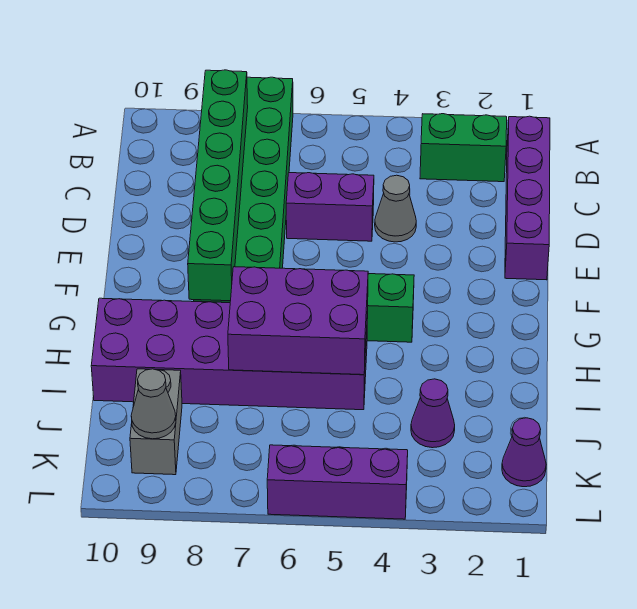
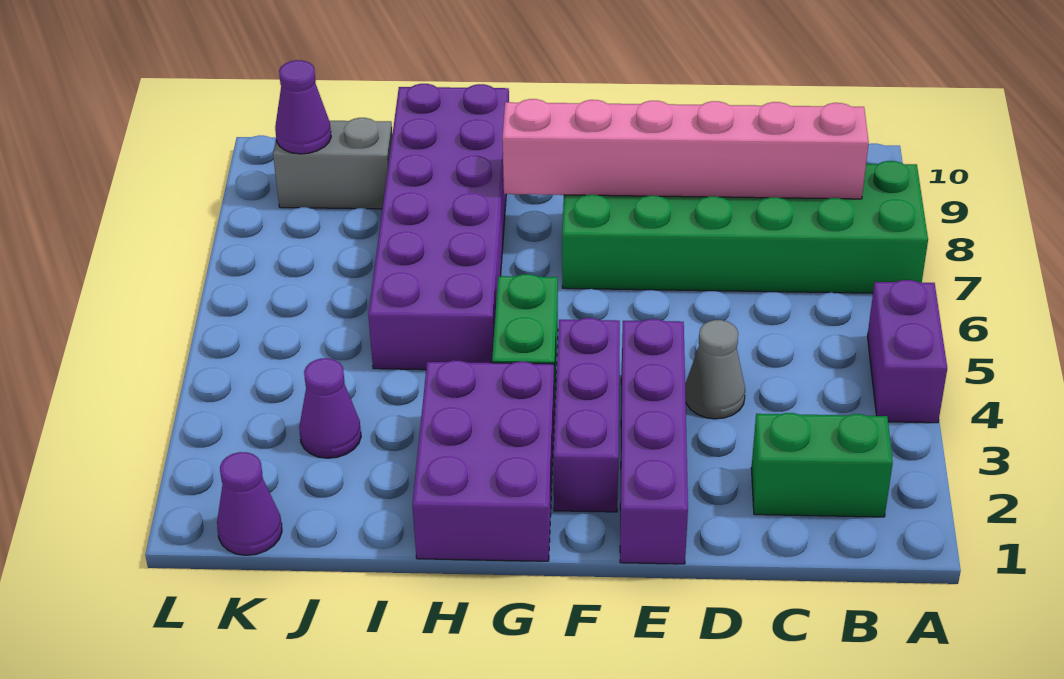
purple 1x4 brick [505,116,550,280] -> purple 1x4 brick turned to [620,319,688,564]
green 1x2 brick [420,114,507,182] -> green 1x2 brick turned to [751,413,893,517]
green 1x6 brick [188,70,248,301] -> pink 1x6 brick [502,99,869,199]
purple 1x2 brick [286,173,374,241] -> purple 1x2 brick moved to [867,280,947,423]
purple 2x3 brick [228,267,368,375] -> purple 2x3 brick moved to [412,360,554,561]
grey 1x1 cone [131,369,176,439] -> purple 1x1 cone [275,60,331,154]
purple 1x3 brick [267,445,408,519] -> purple 1x3 brick moved to [554,318,620,512]

